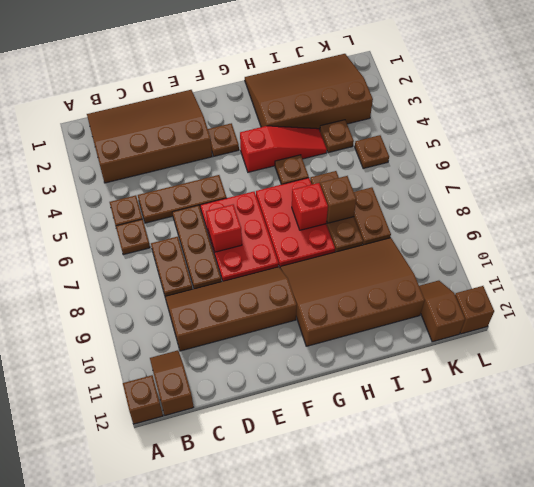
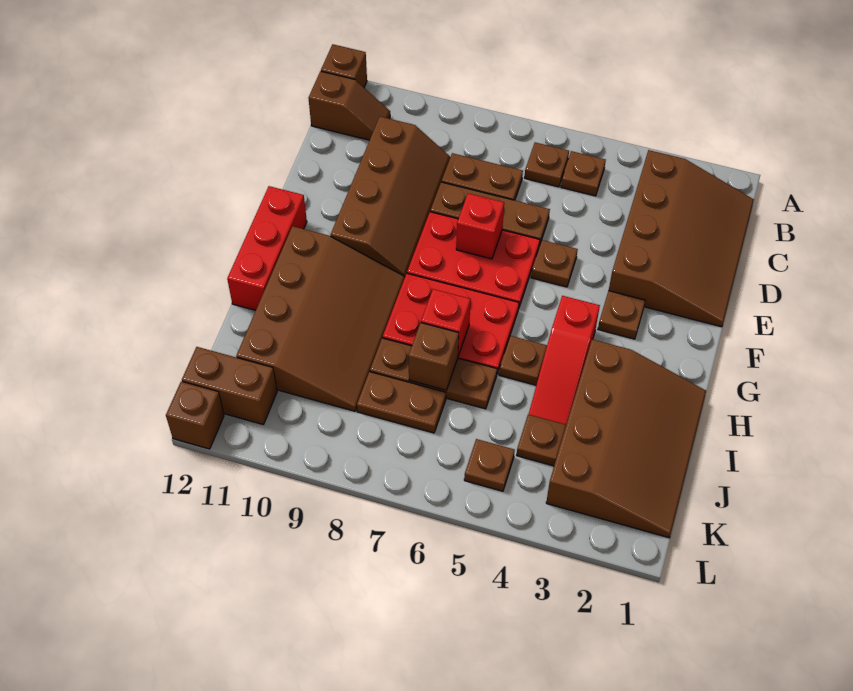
brown 1x3 plate [138,175,227,223] -> brown 1x1 plate [531,240,578,287]
none -> red 1x3 brick [227,186,307,310]
brown 1x2 slope [419,281,465,342] -> brown 1x2 brick [182,347,277,425]

